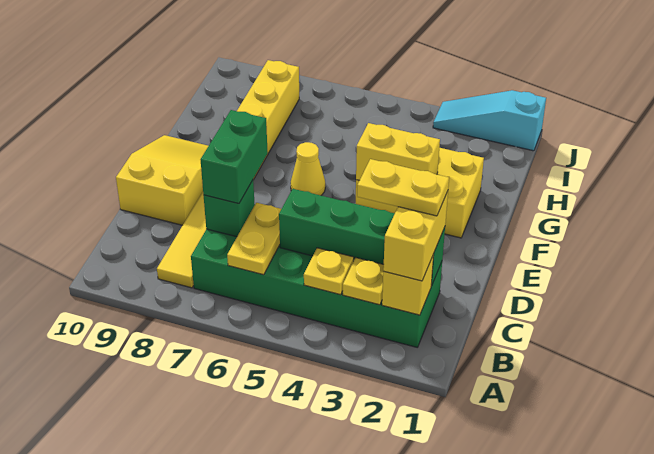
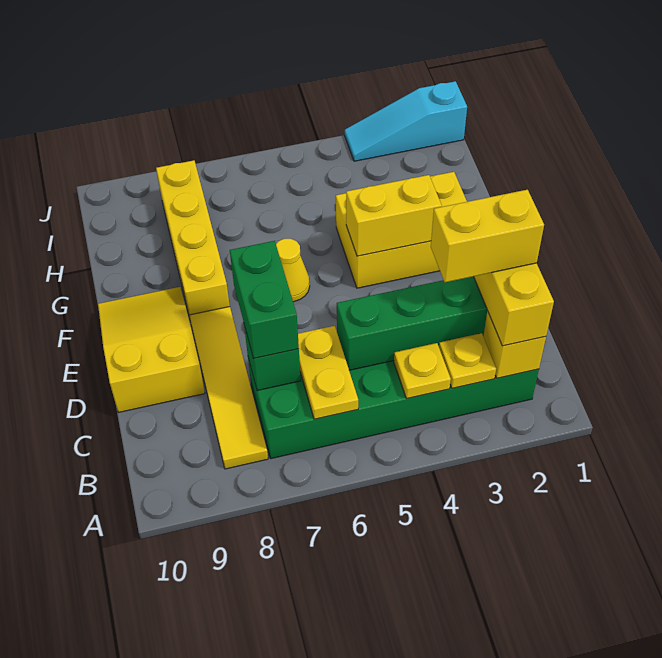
yellow 1x2 plate [357,159,449,216] -> yellow 1x2 brick [431,190,544,282]

